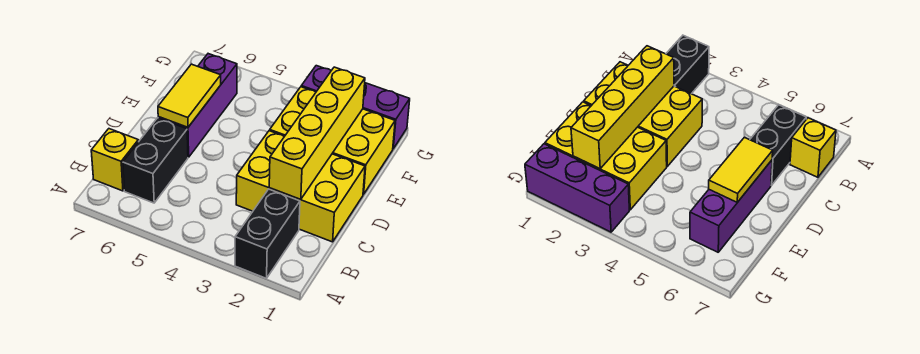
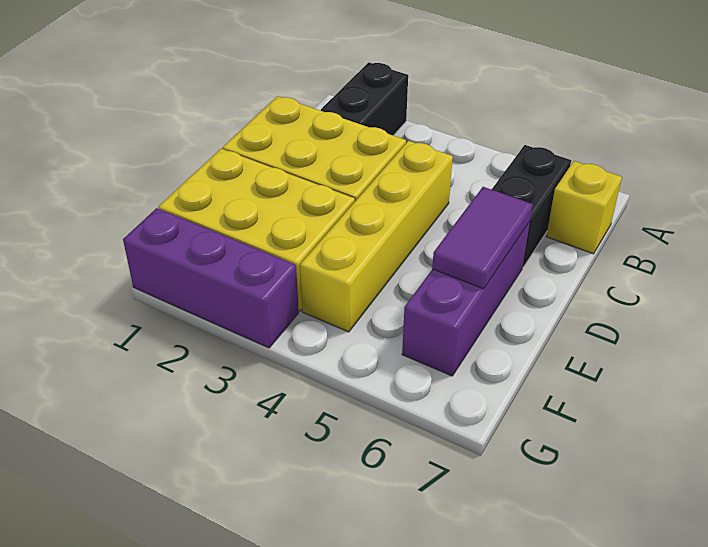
yellow 1x4 brick [269,67,365,200] -> yellow 1x4 brick moved to [300,141,453,332]
yellow 1x2 tile [158,64,221,127] -> purple 1x2 tile [432,187,533,289]

